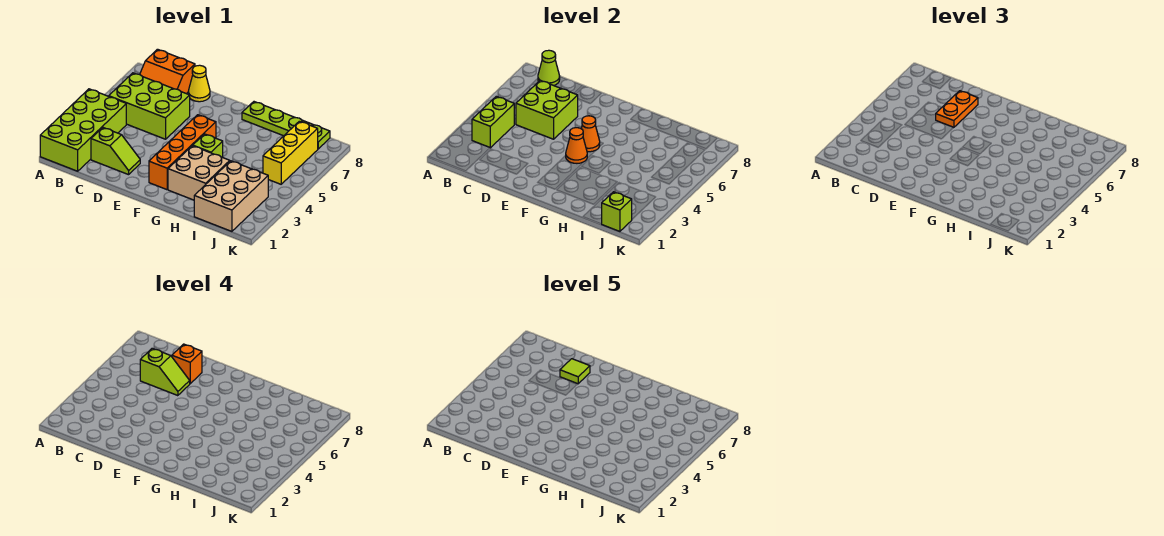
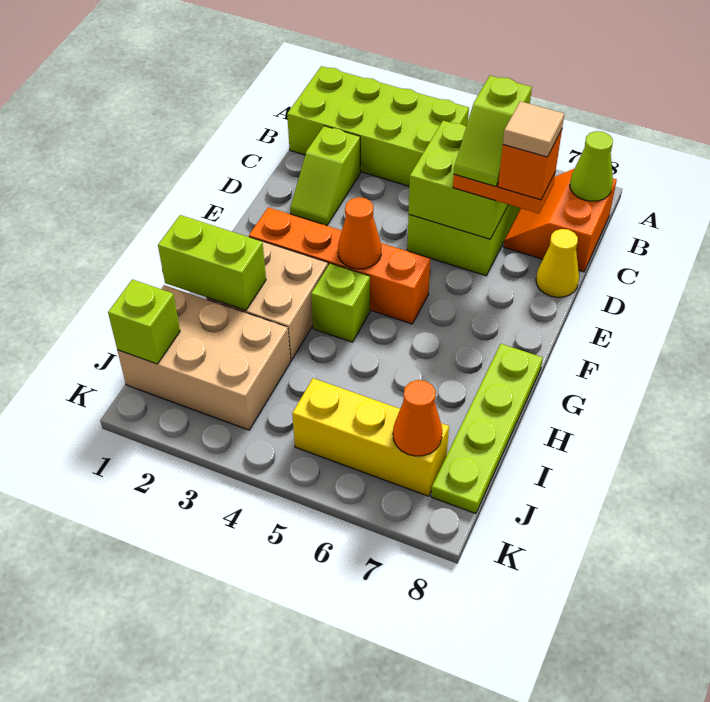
lime 1x2 brick [472,96,514,148] -> lime 1x2 brick moved to [158,215,266,311]
lime 1x1 tile [560,359,590,384] -> tan 1x1 tile [503,101,564,157]
orange 1x1 cone [581,116,600,152] -> orange 1x1 cone moved to [393,380,442,456]

